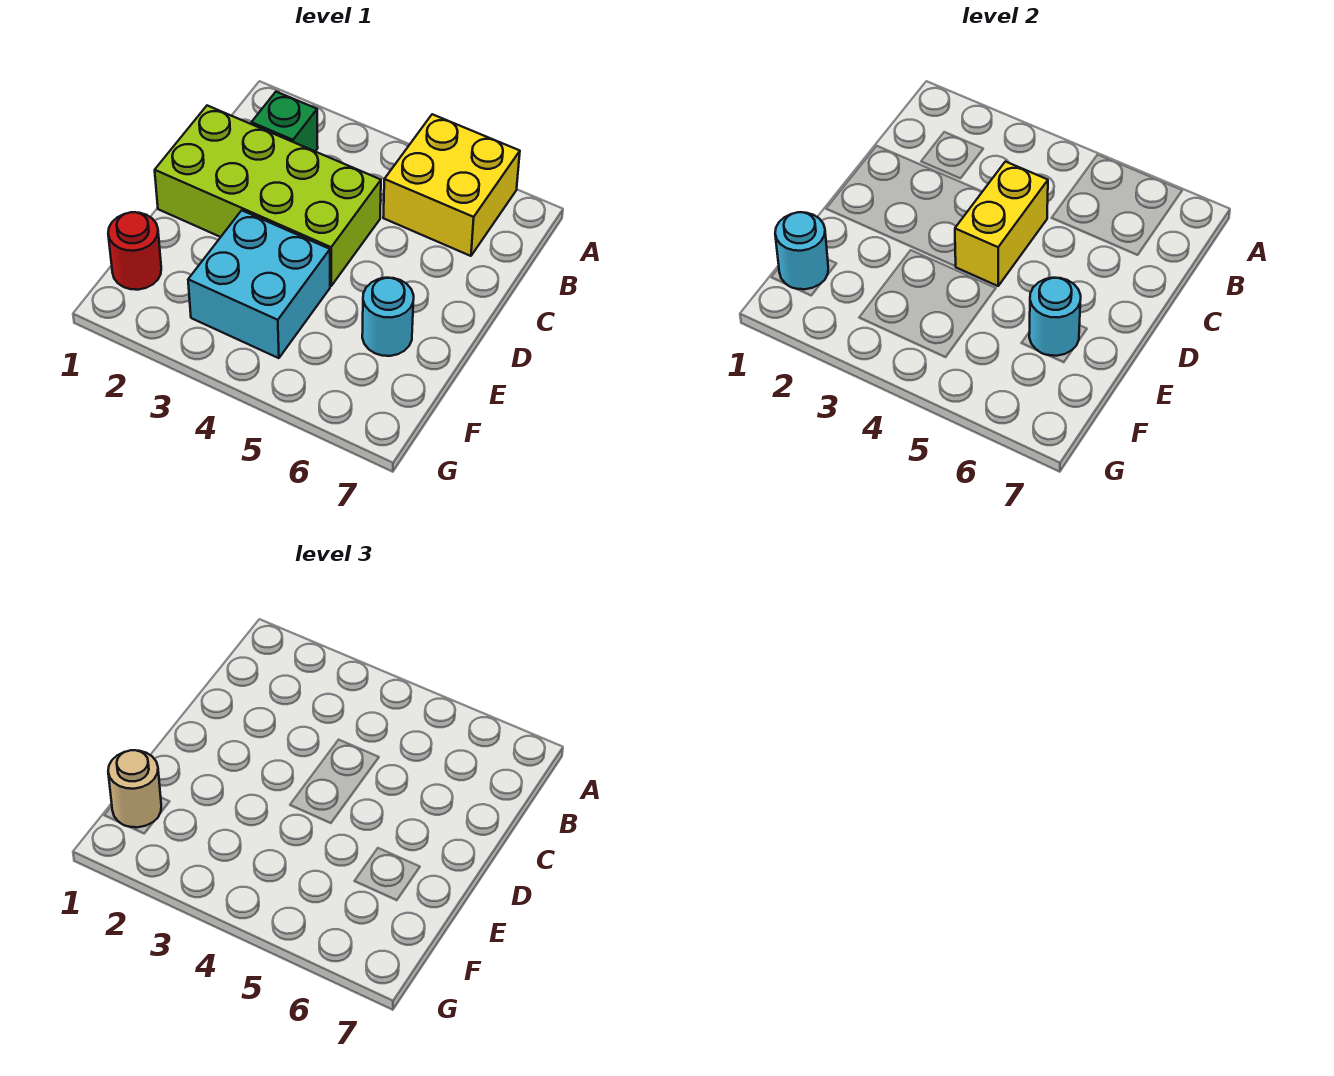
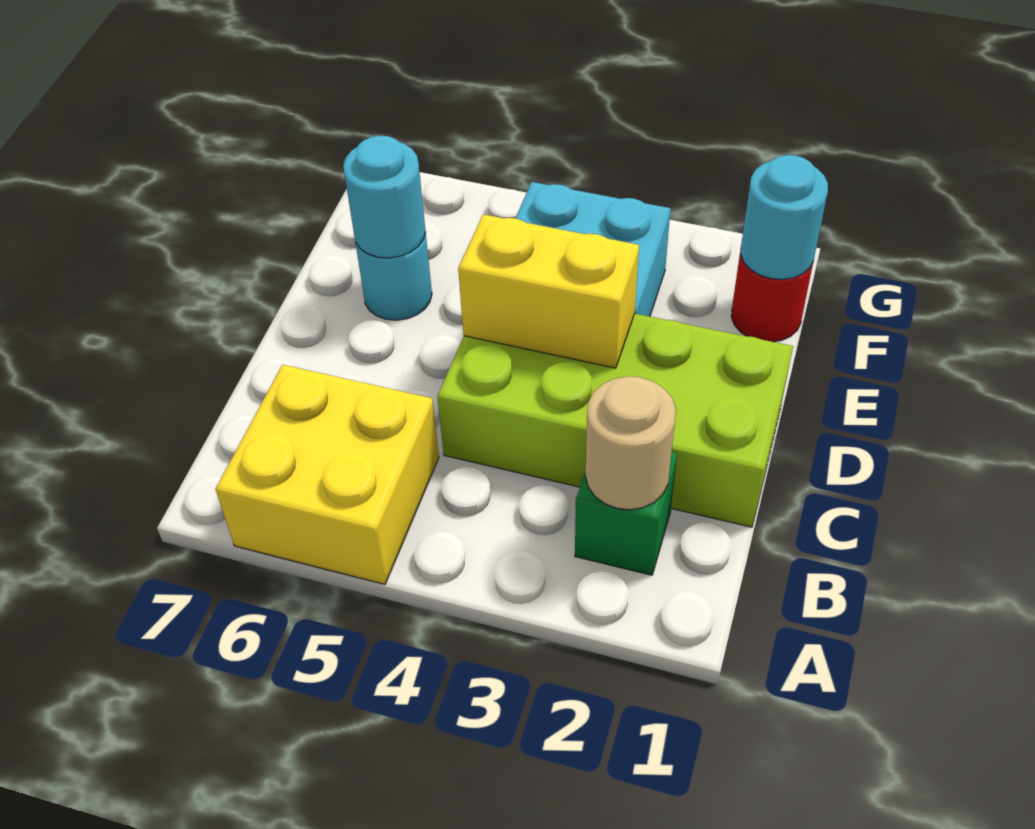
yellow 1x2 brick [955,162,1048,286] -> yellow 1x2 brick turned to [458,214,639,368]
tan 1x1 round brick [108,750,161,827] -> tan 1x1 round brick moved to [586,376,676,510]

